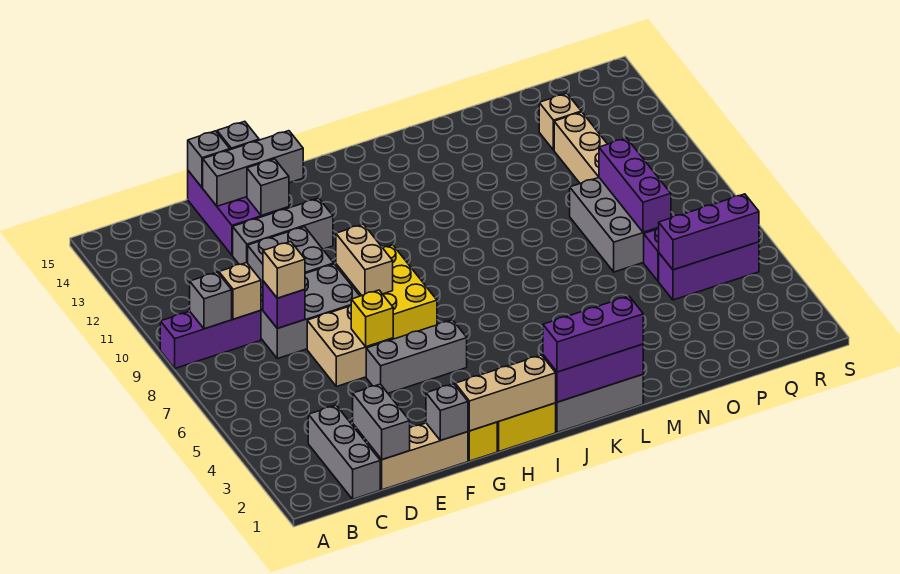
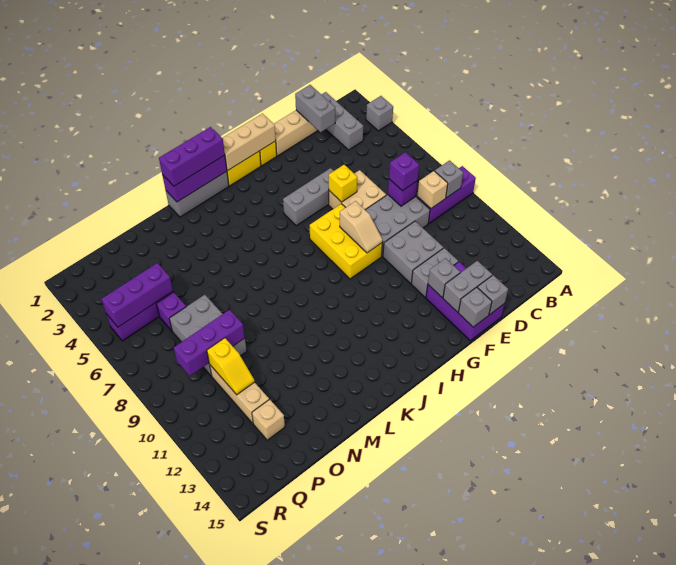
tan 1x1 brick [263,242,305,298] -> purple 1x1 brick [389,152,419,191]
grey 1x3 brick [233,198,333,264] -> grey 1x2 brick [411,248,458,297]
grey 1x3 brick [203,131,303,206] -> grey 1x2 brick [443,261,492,312]
grey 1x1 brick [426,384,468,440] -> grey 1x1 brick moved to [366,96,393,131]
tan 1x2 brick [336,224,393,296] -> tan 1x2 slope [340,201,383,253]
purple 1x3 brick [599,138,671,232] -> purple 1x3 brick turned to [174,310,245,376]
none -> yellow 1x2 slope [207,338,255,395]

